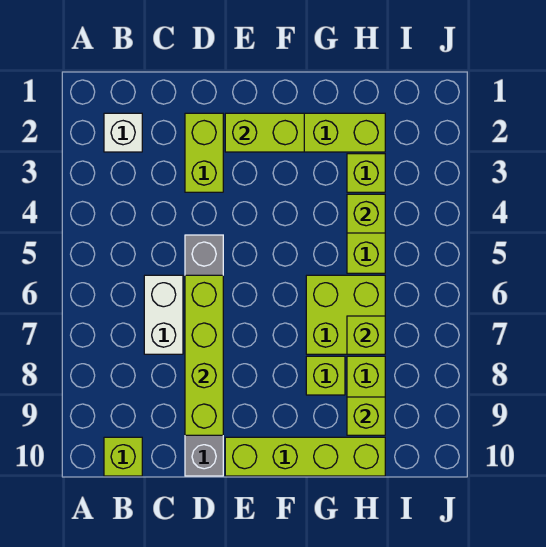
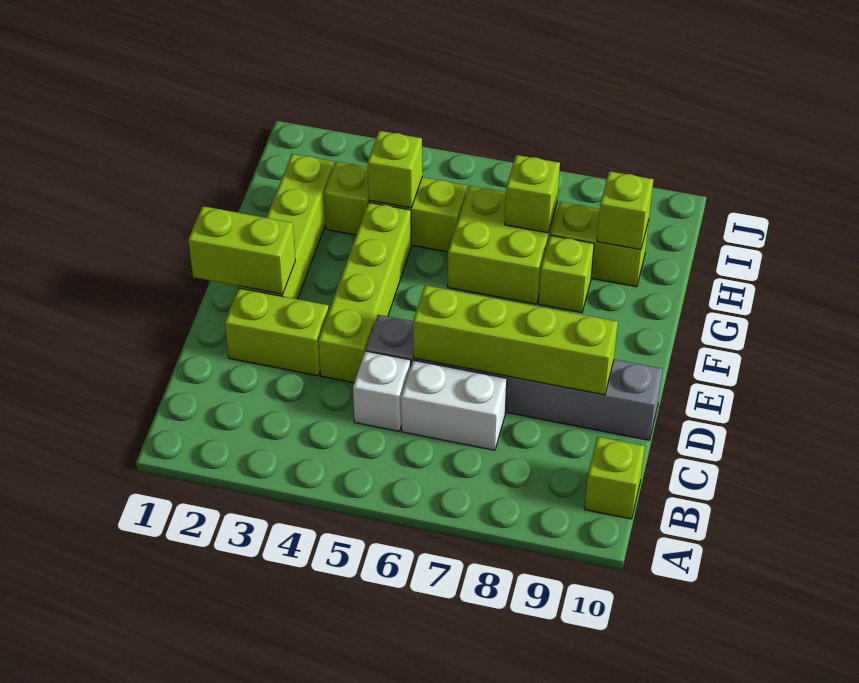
white 1x1 brick [104,113,142,152] -> white 1x1 brick moved to [353,351,411,431]
lime 1x2 brick [225,113,304,152] -> lime 1x2 brick turned to [188,206,296,294]
lime 1x4 brick [225,437,385,476] -> lime 1x4 brick moved to [318,202,411,383]

